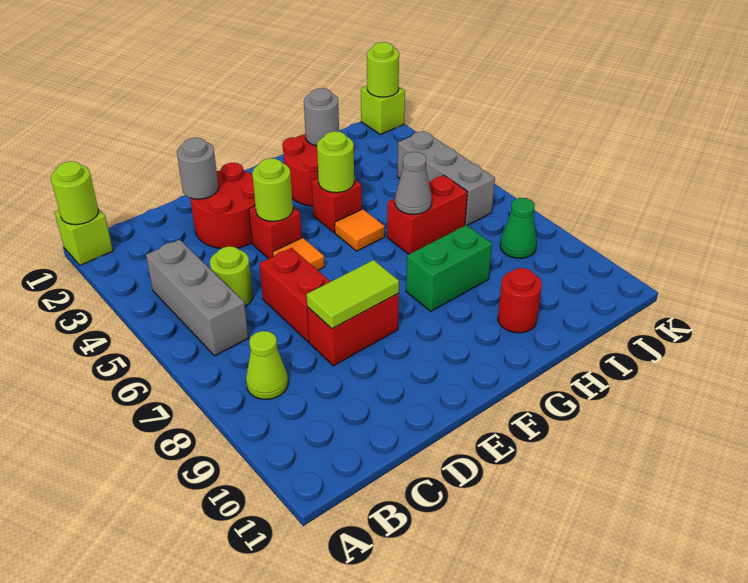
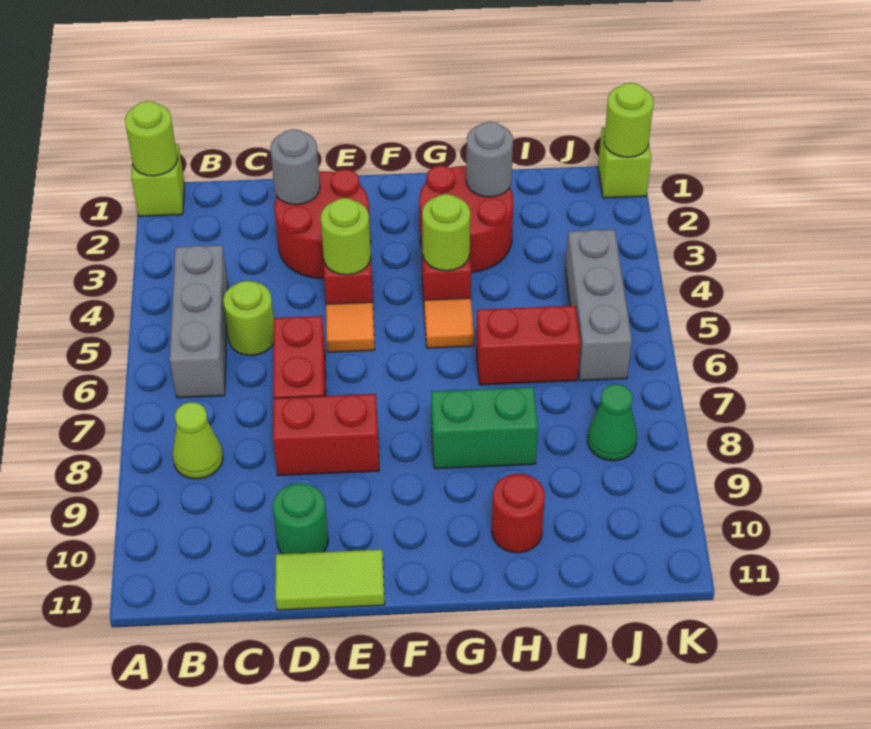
lime 1x2 tile [307,260,399,329] -> lime 1x2 tile moved to [275,550,385,610]
none -> green 1x1 round brick [273,483,328,554]
grey 1x1 cone [395,152,432,214] -> none

